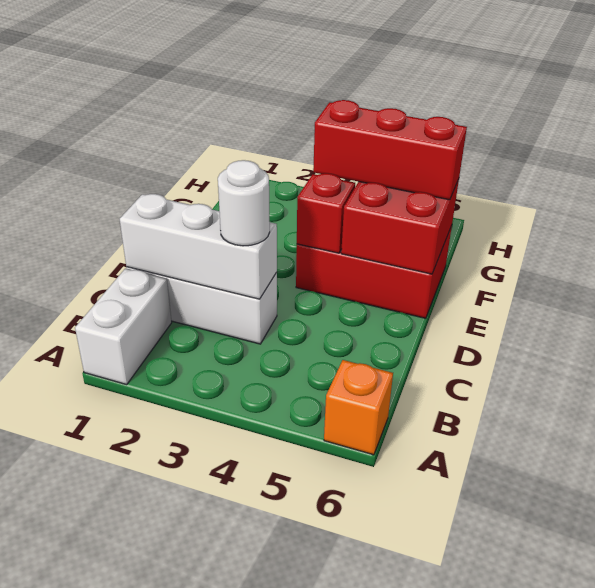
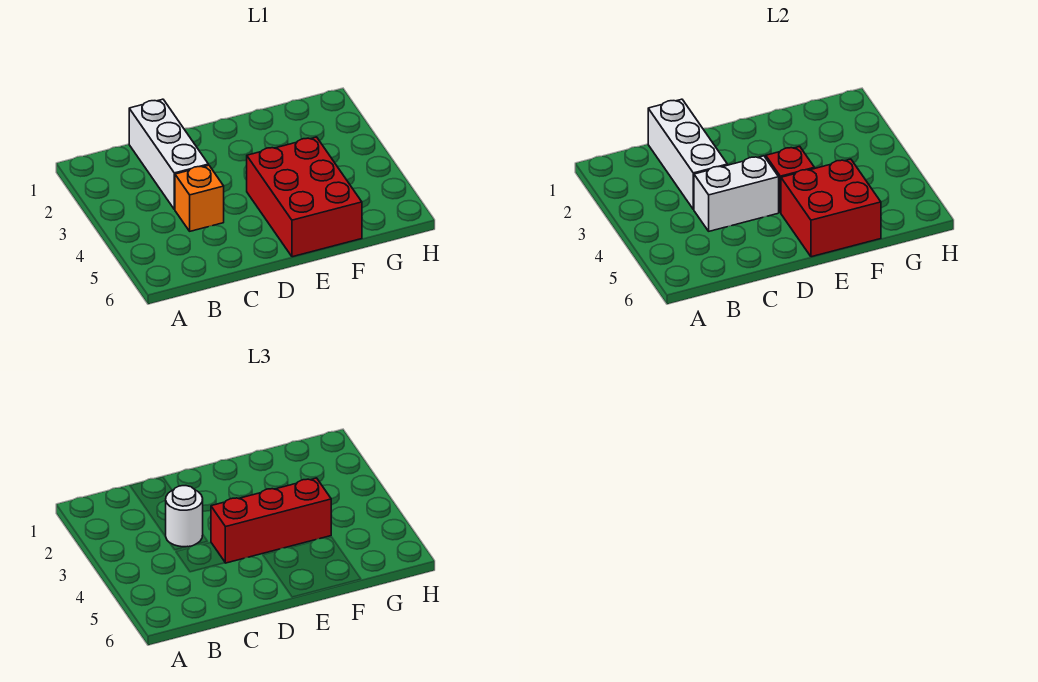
white 1x2 brick [75,269,172,385] -> white 1x2 brick moved to [694,156,779,231]
orange 1x1 brick [324,360,393,455] -> orange 1x1 brick moved to [175,165,224,231]
red 1x3 brick [313,100,467,200] -> red 1x3 brick turned to [211,478,331,563]

